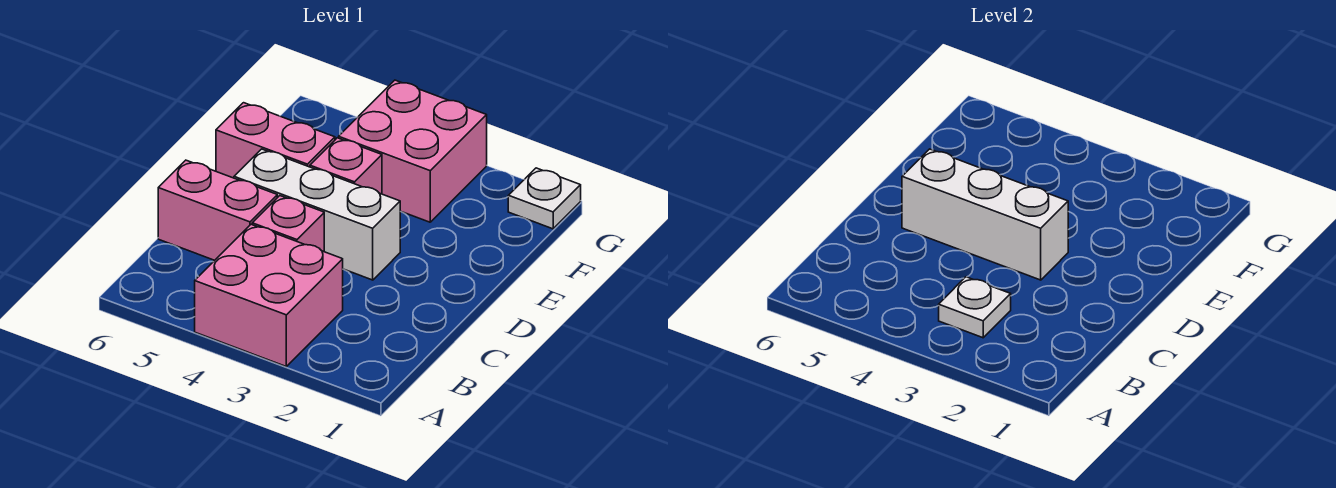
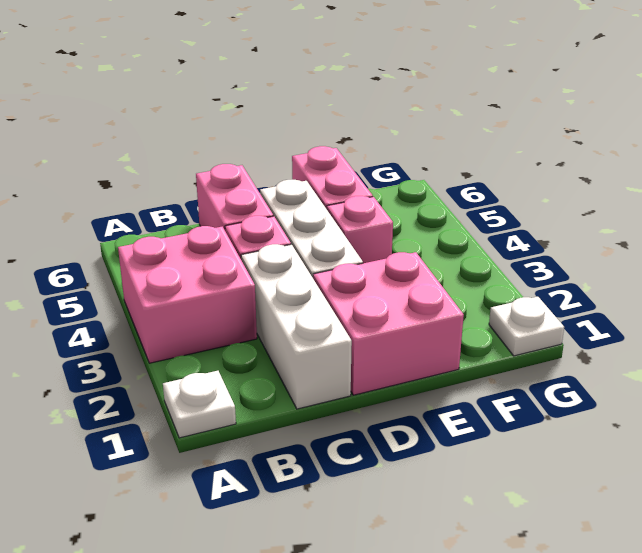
white 1x1 plate [939,277,1011,338] -> white 1x1 plate moved to [163,371,236,438]
white 1x3 brick [902,149,1068,280] -> white 1x3 brick moved to [241,244,352,409]
pink 2x2 brick [339,80,487,222] -> pink 2x2 brick moved to [313,252,464,395]

